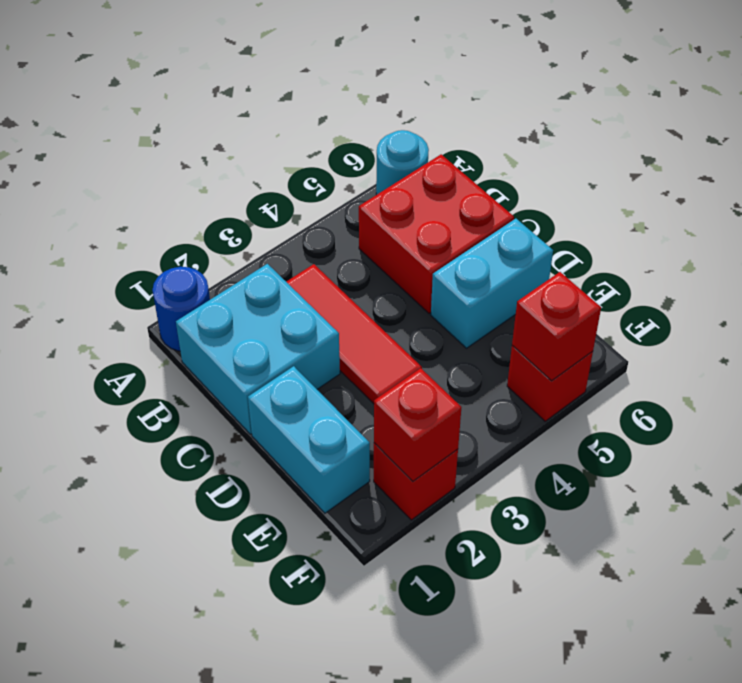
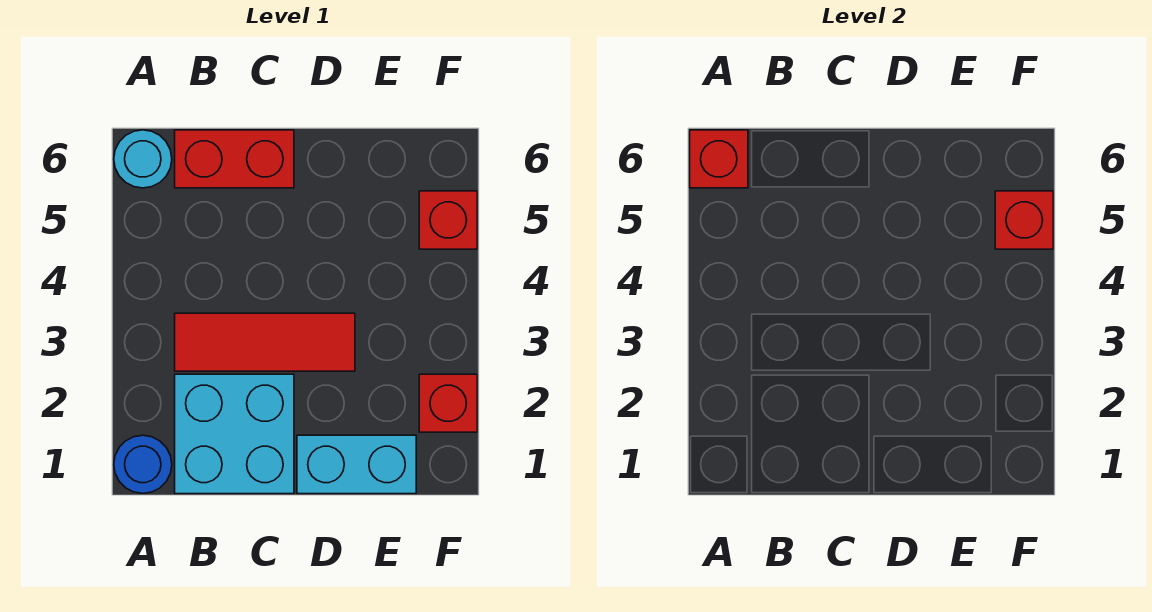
red 2x2 brick [359,154,514,313] -> red 1x2 brick [175,130,294,188]
cyan 1x2 brick [431,219,553,348] -> none
red 1x1 brick [374,368,461,481] -> red 1x1 brick moved to [690,130,748,188]

